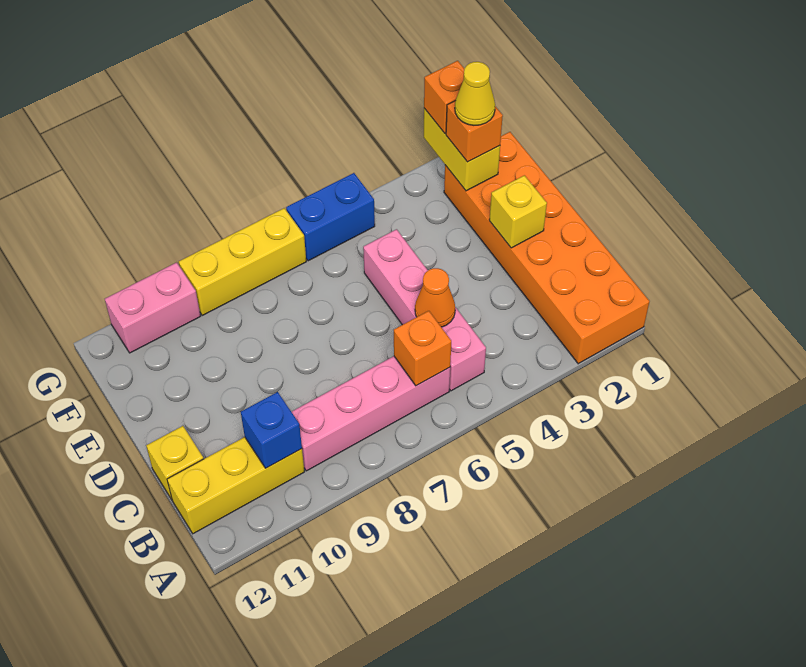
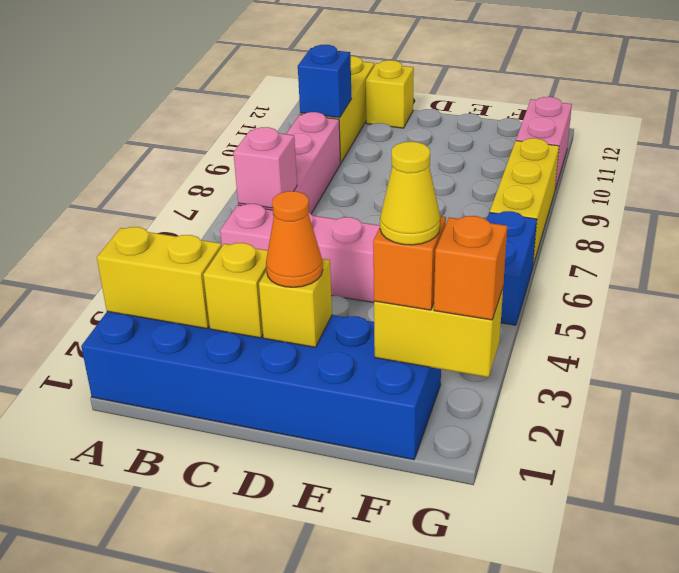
orange 2x6 brick [444,132,649,364] -> blue 2x6 brick [81,311,441,460]
none -> yellow 1x2 brick [97,227,222,329]
orange 1x1 brick [394,311,451,386] -> pink 1x1 brick [233,127,297,208]
none -> yellow 1x1 brick [203,243,268,338]
orange 1x1 cone [415,268,455,327] -> orange 1x1 cone moved to [266,191,323,287]

